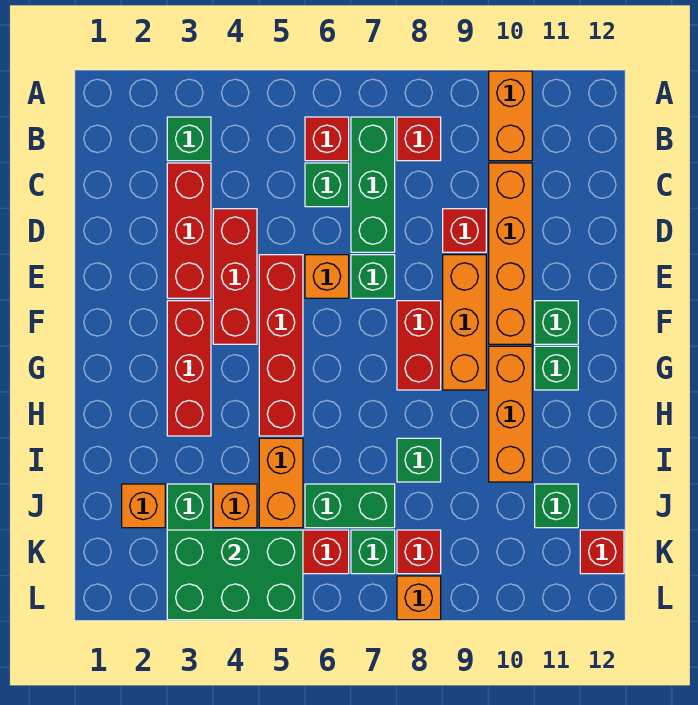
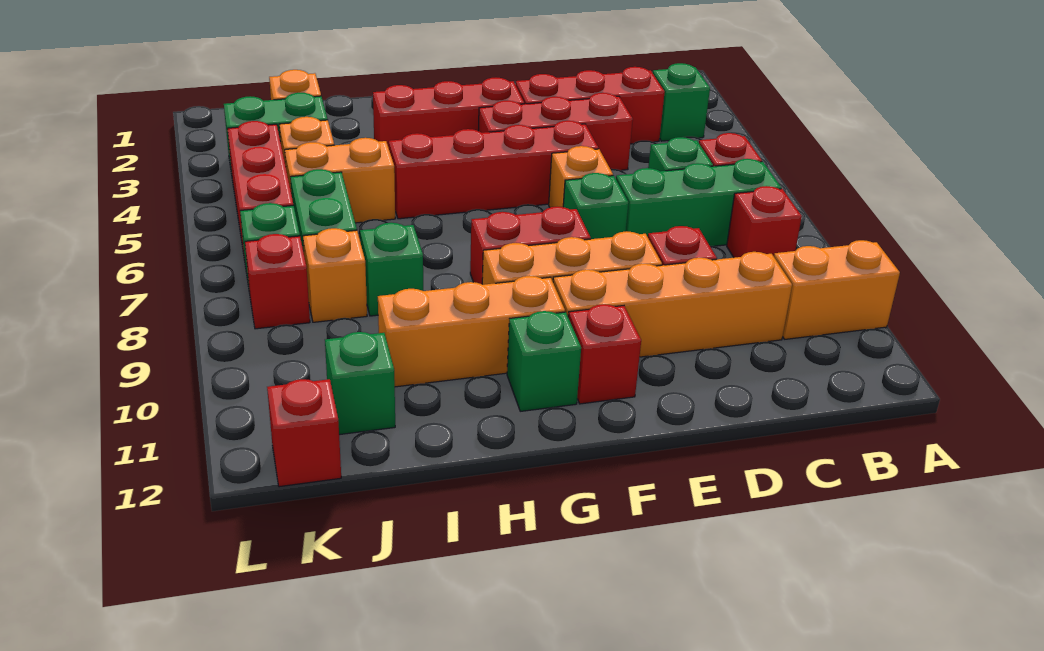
green 1x1 brick [535,301,578,344] -> red 1x1 brick [568,304,641,404]
green 2x3 brick [167,530,303,620] -> none
orange 1x1 brick [397,576,441,620] -> orange 1x1 brick moved to [303,228,367,322]

